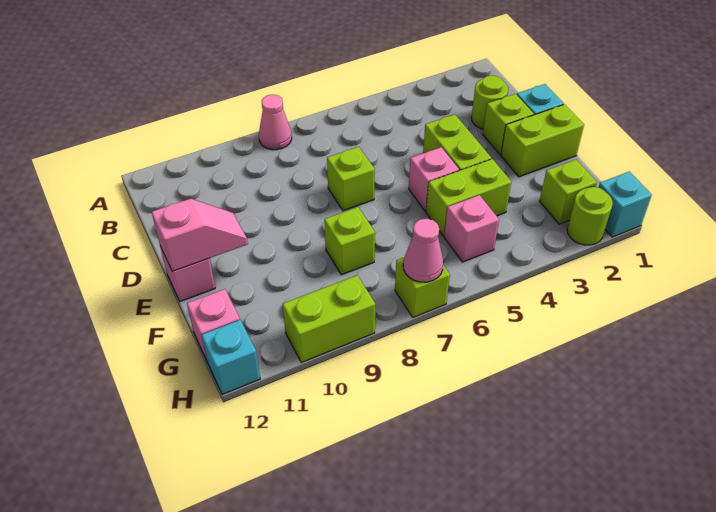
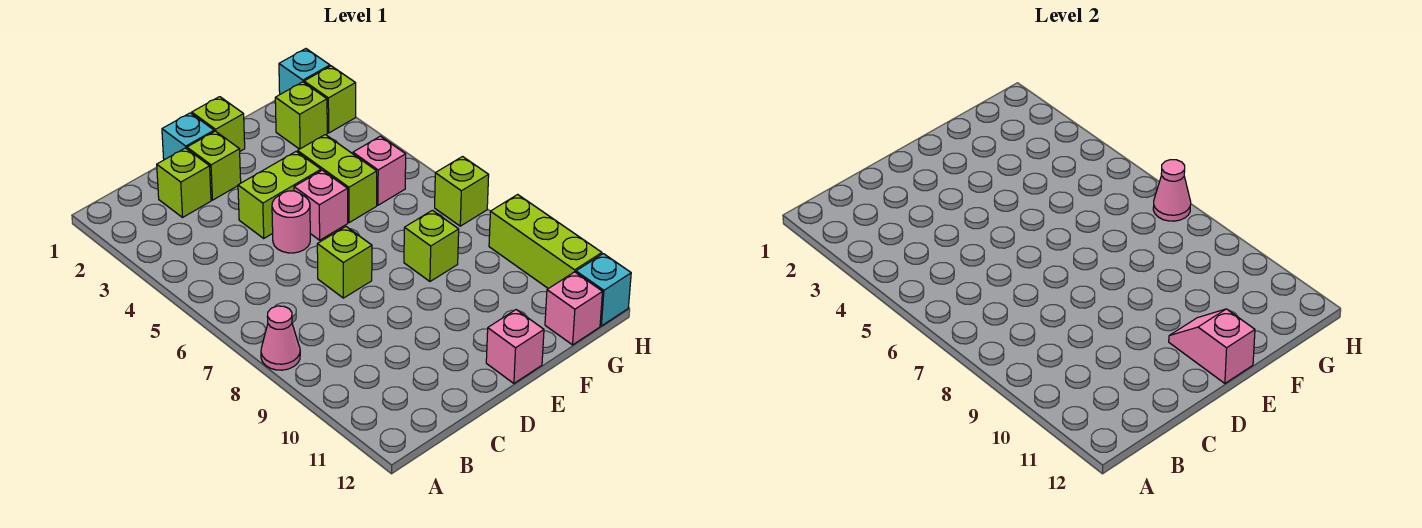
lime 1x1 round brick [471,75,508,129] -> lime 1x1 brick [157,148,211,217]
none -> pink 1x1 round brick [272,191,310,253]
lime 1x2 brick [501,104,584,177] -> lime 1x1 brick [192,97,245,151]
lime 1x1 round brick [567,187,613,245] -> lime 1x1 brick [304,66,356,133]
lime 1x2 brick [283,275,375,362] -> lime 1x3 brick [489,195,602,289]

